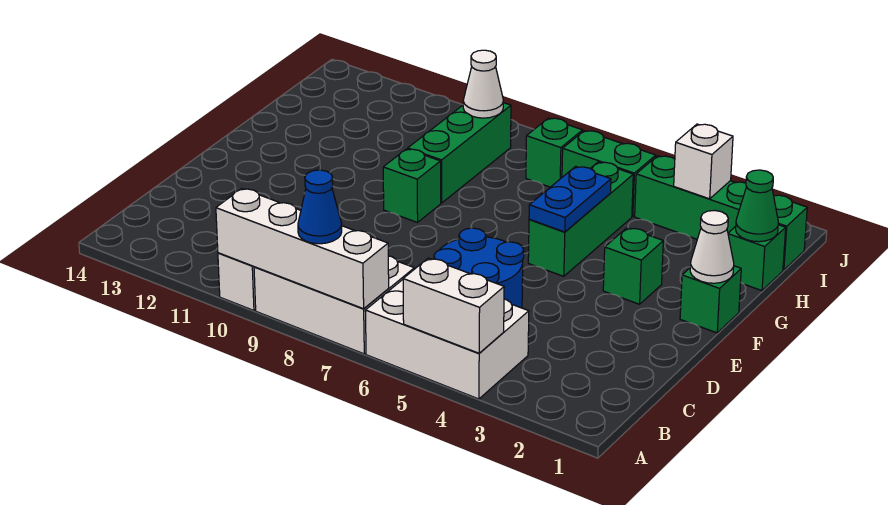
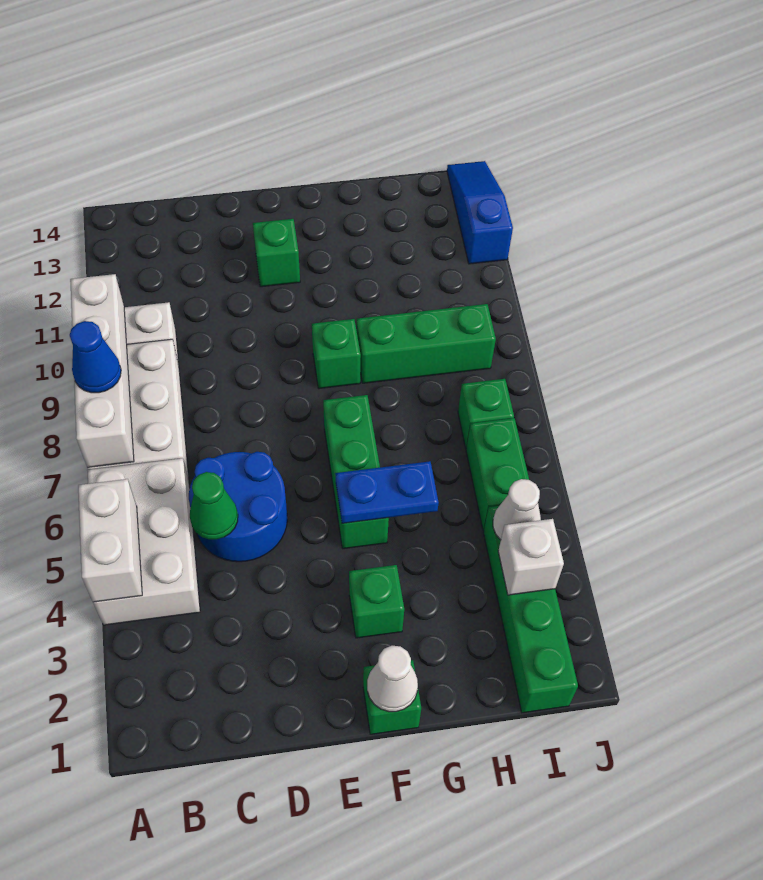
green 1x3 brick [528,162,633,276] -> green 1x3 brick turned to [323,395,389,549]
green 1x1 brick [728,225,786,291] -> green 1x1 brick moved to [253,219,300,287]
green 1x1 cone [736,170,778,242] -> green 1x1 cone moved to [190,472,238,539]
white 1x1 cone [463,50,503,118] -> white 1x1 cone moved to [493,479,541,540]
none -> blue 1x3 slope [447,161,513,264]

